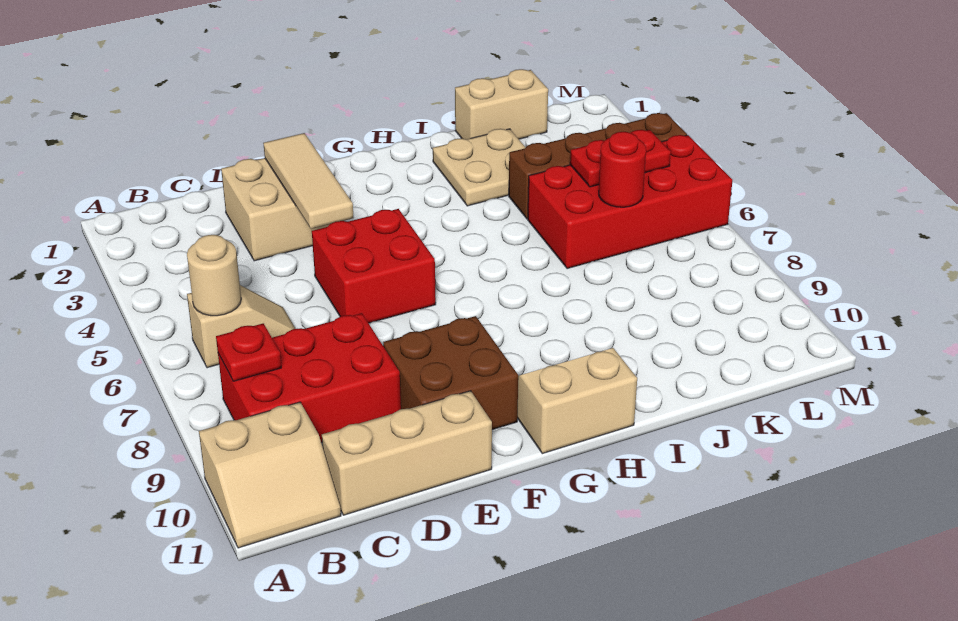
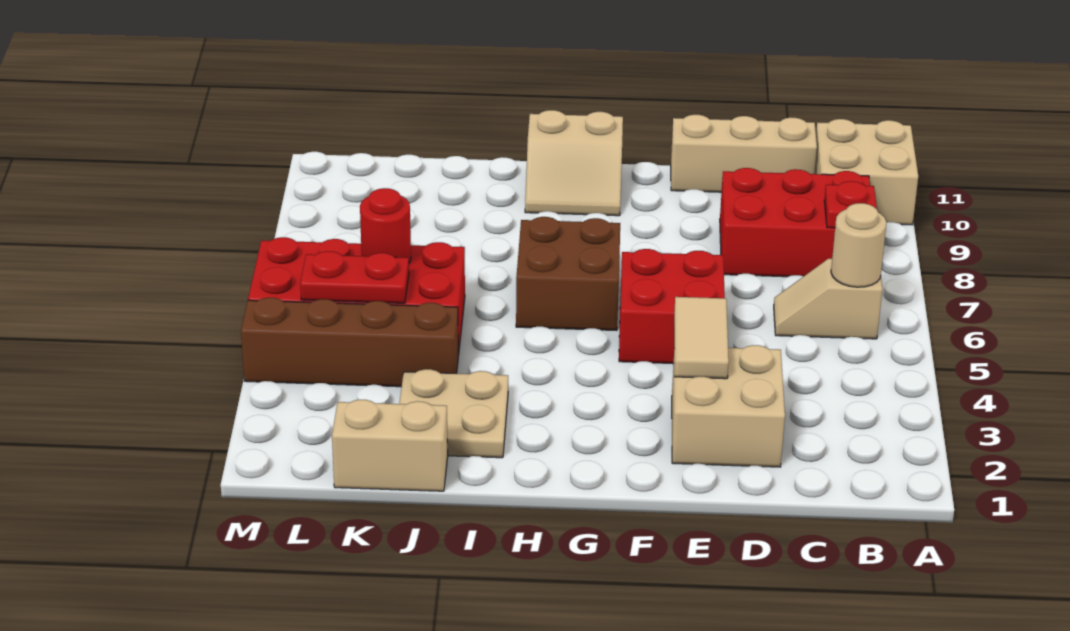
tan 2x2 slope [199,402,341,548] -> tan 2x2 brick [815,119,918,225]
tan 1x3 tile [263,133,354,229] -> tan 1x2 tile [674,297,729,379]
brown 2x2 brick [383,316,518,430] -> brown 2x2 brick moved to [516,217,620,331]

